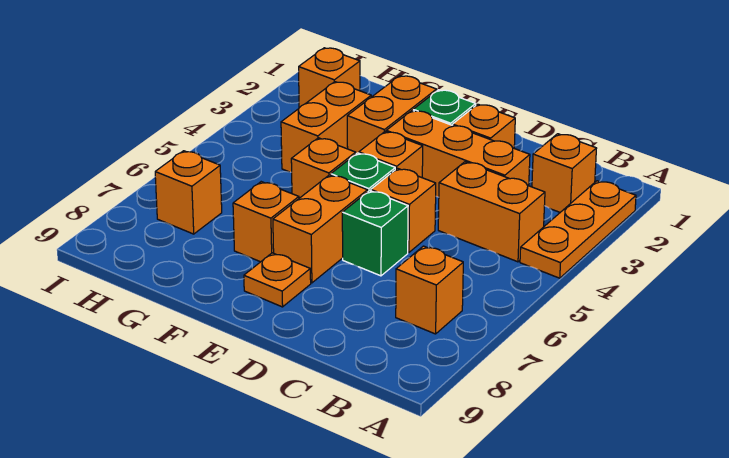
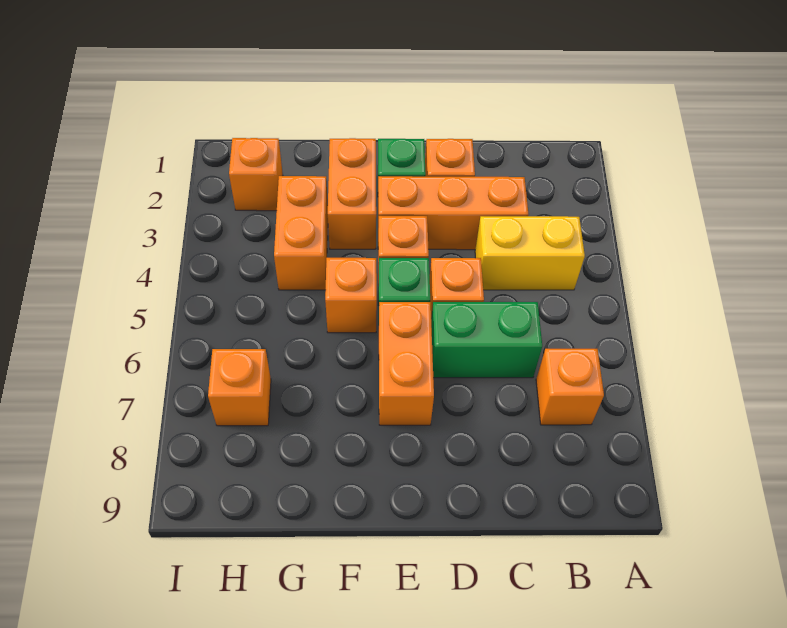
orange 1x3 plate [520,181,636,278] -> none
orange 1x1 brick [532,134,597,212] -> none
orange 1x2 brick [438,162,545,262] -> yellow 1x2 brick [475,216,585,290]
green 1x1 brick [342,191,408,276] -> green 1x2 brick [431,302,542,378]
orange 1x1 plate [244,253,311,307] -> none
orange 1x1 brick [233,182,299,262] -> none

